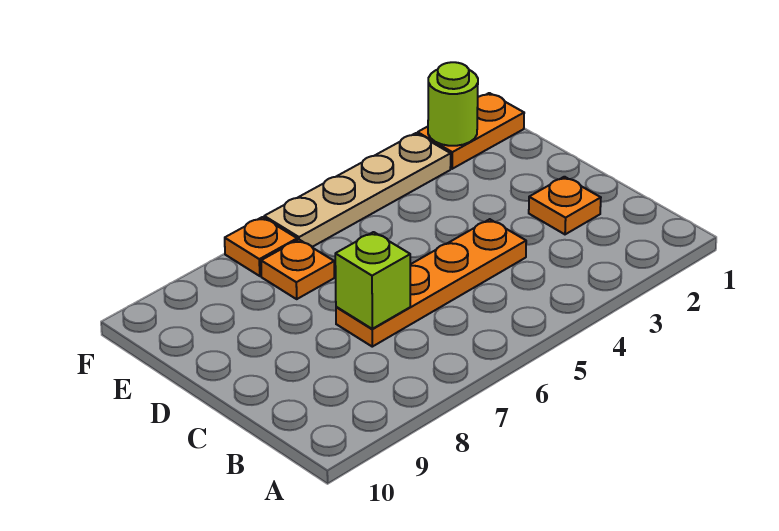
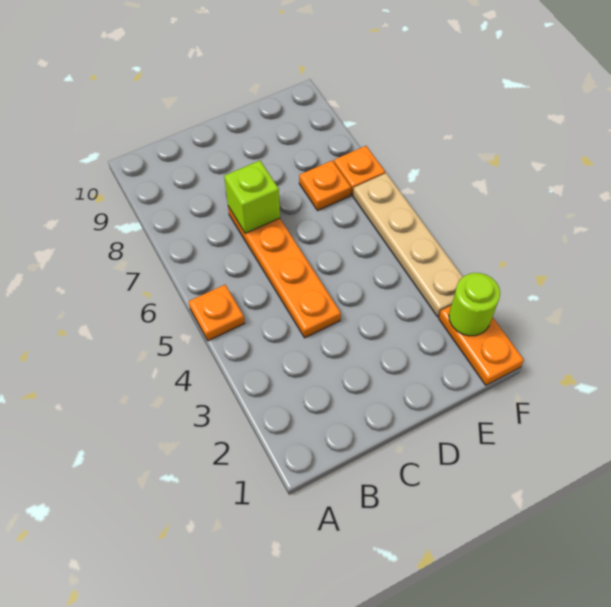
orange 1x1 plate [529,177,601,234] -> orange 1x1 plate moved to [189,285,245,341]

